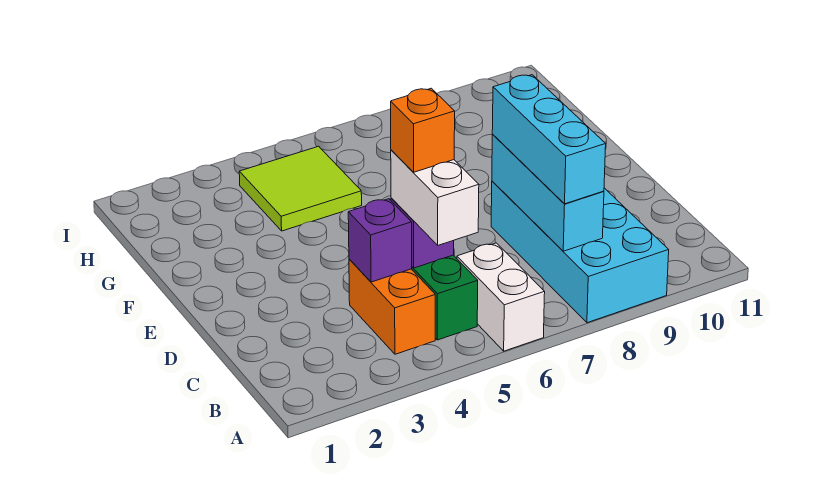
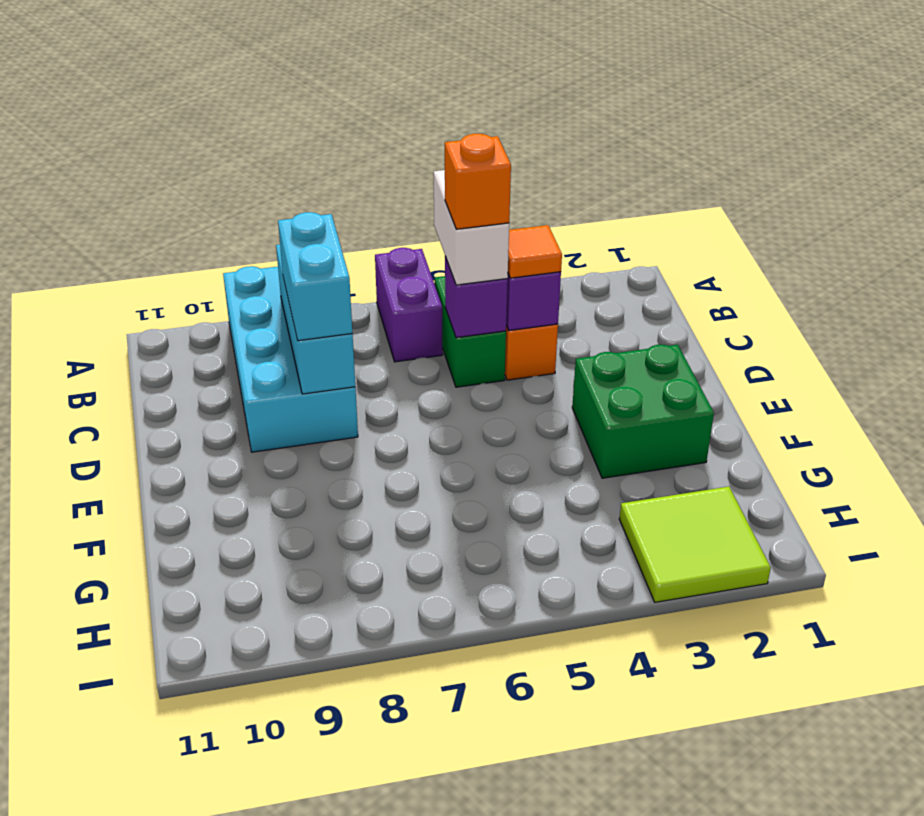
white 1x2 brick [457,243,545,351] -> purple 1x2 brick [375,248,443,362]
cyan 1x3 brick [492,75,606,204] -> cyan 1x2 brick [278,212,352,341]
none -> orange 1x1 tile [508,225,562,278]
none -> green 2x2 brick [572,345,714,478]
lime 2x2 tile [239,146,362,231] -> lime 2x2 tile moved to [619,487,771,602]

